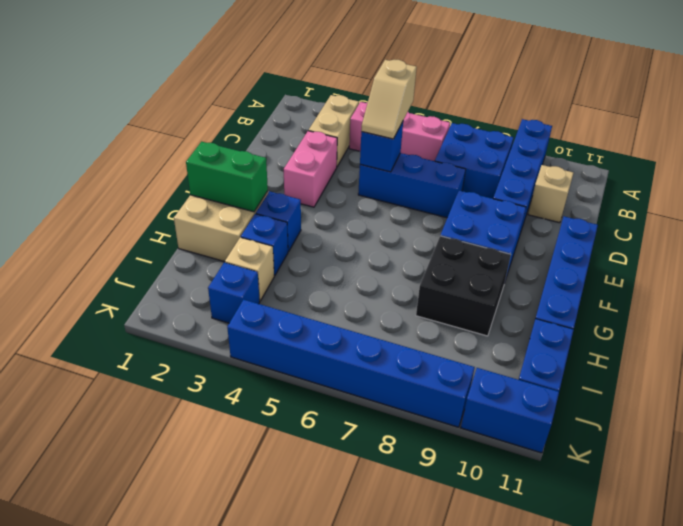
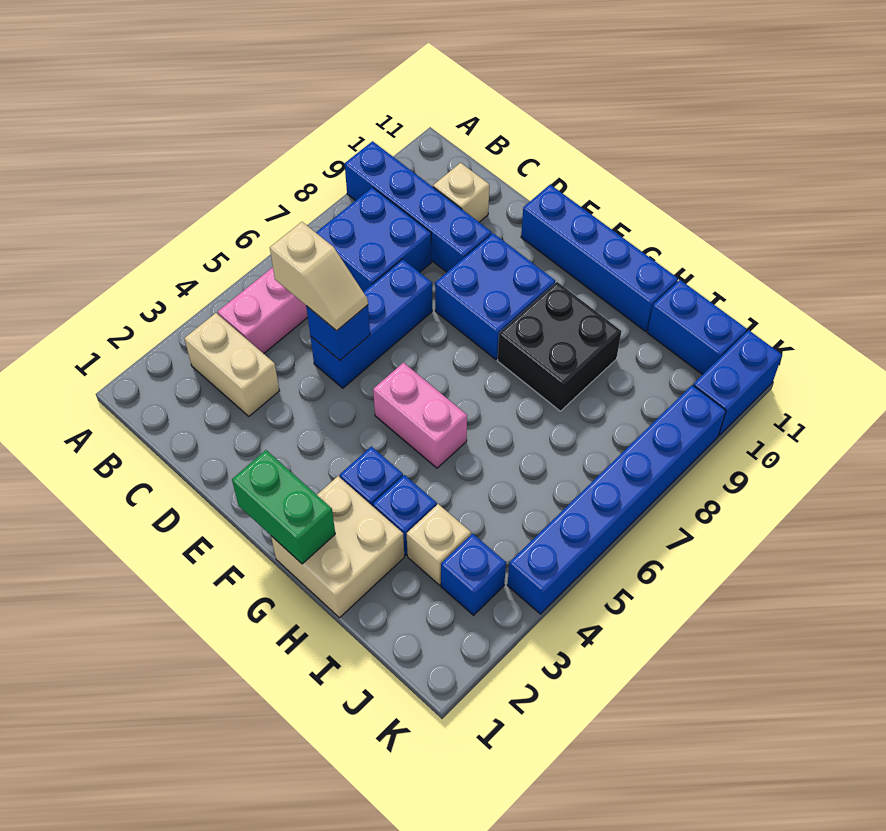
pink 1x2 brick [284,131,337,207] -> pink 1x2 brick moved to [373,363,467,468]
green 1x2 brick [186,142,268,212] -> green 1x2 brick turned to [232,450,335,564]

